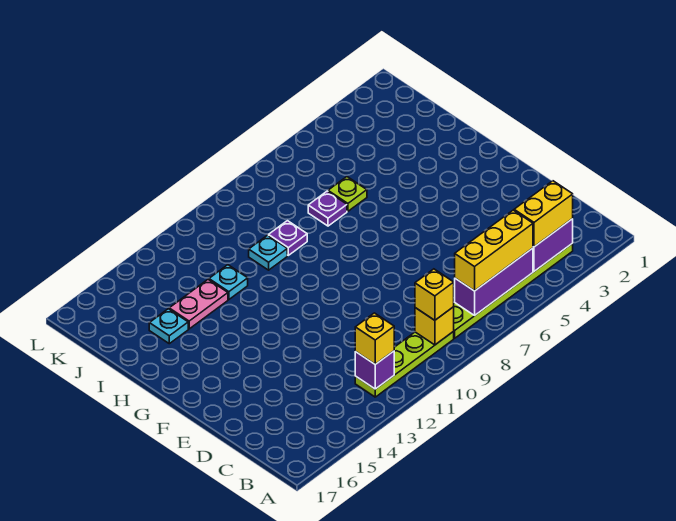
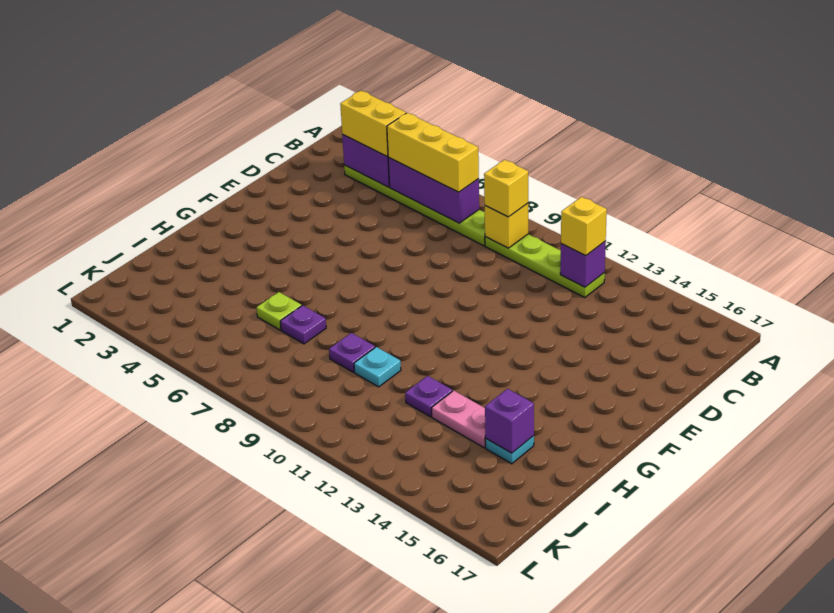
cyan 1x1 plate [209,265,248,300] -> purple 1x1 plate [405,376,452,417]
none -> purple 1x1 brick [485,389,534,453]

